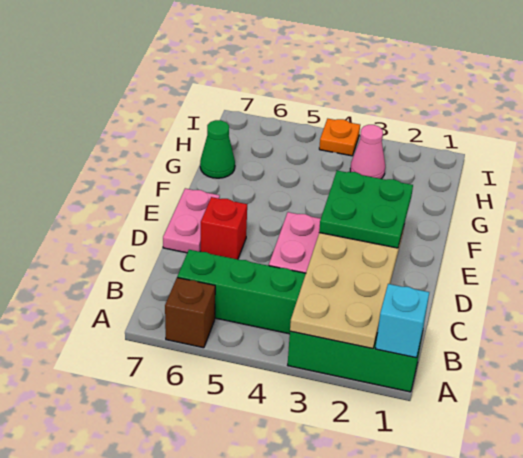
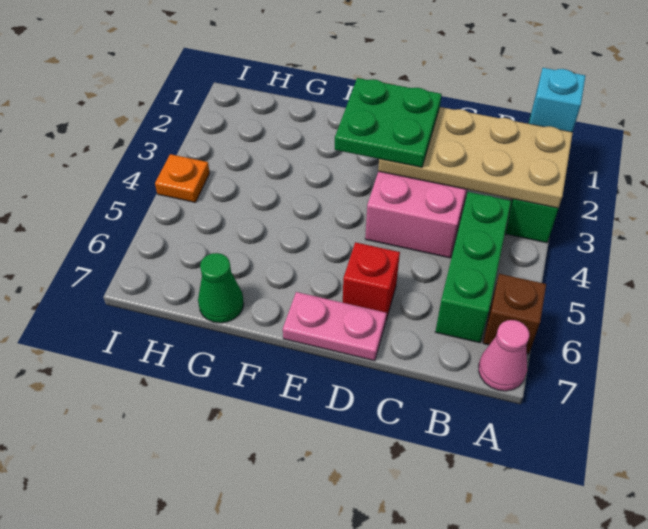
pink 1x1 cone [350,125,385,179] -> pink 1x1 cone moved to [478,320,529,391]

